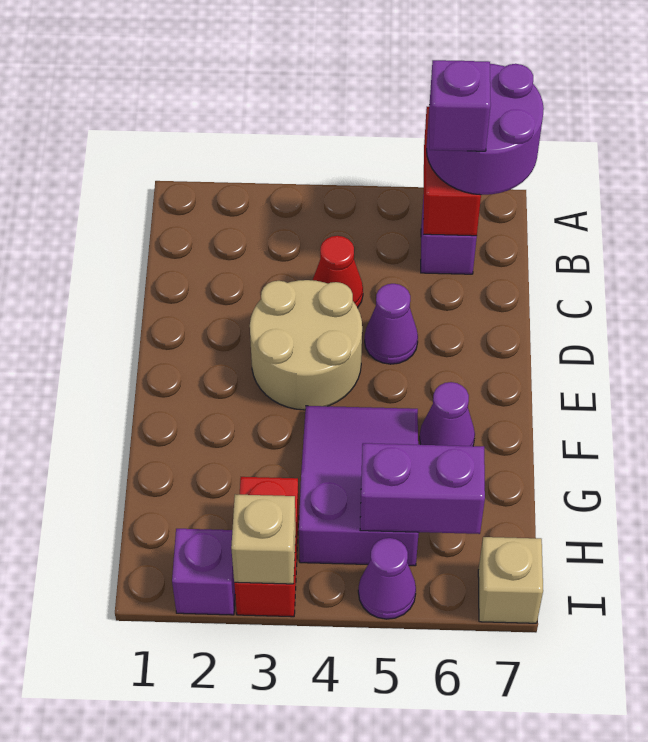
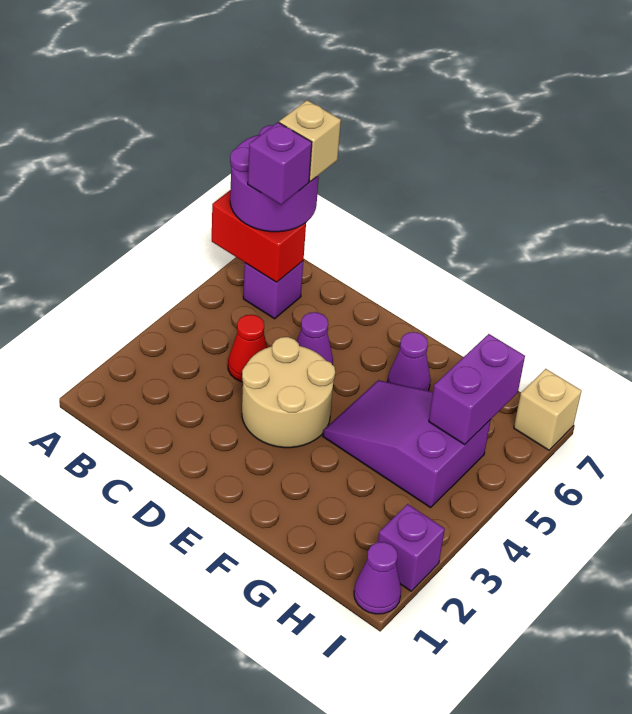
red 1x2 brick [234,477,299,617] -> none
tan 1x1 brick [231,494,296,584] -> tan 1x1 brick moved to [279,100,341,182]
purple 1x1 cone [358,538,416,619] -> purple 1x1 cone moved to [354,542,401,614]

